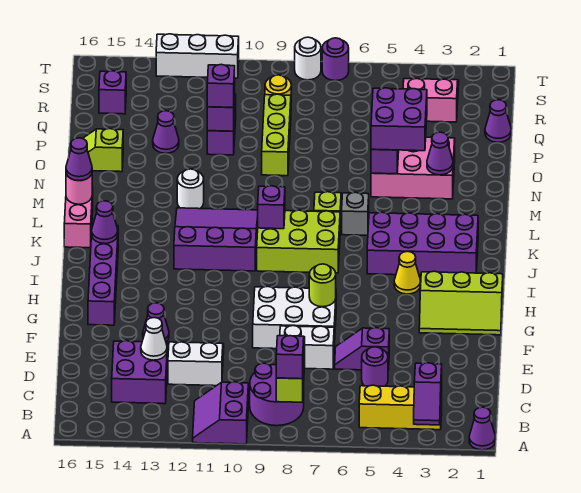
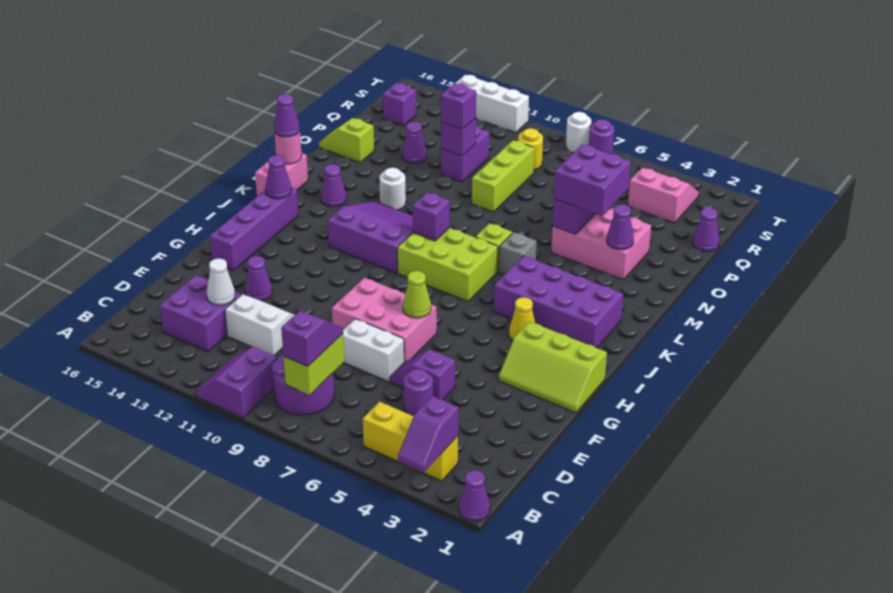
white 2x3 brick [253,286,336,349] -> pink 2x3 brick [332,278,437,362]
lime 1x1 round brick [309,264,336,307] -> lime 1x1 cone [403,271,431,318]
none -> purple 1x1 cone [321,164,346,207]

